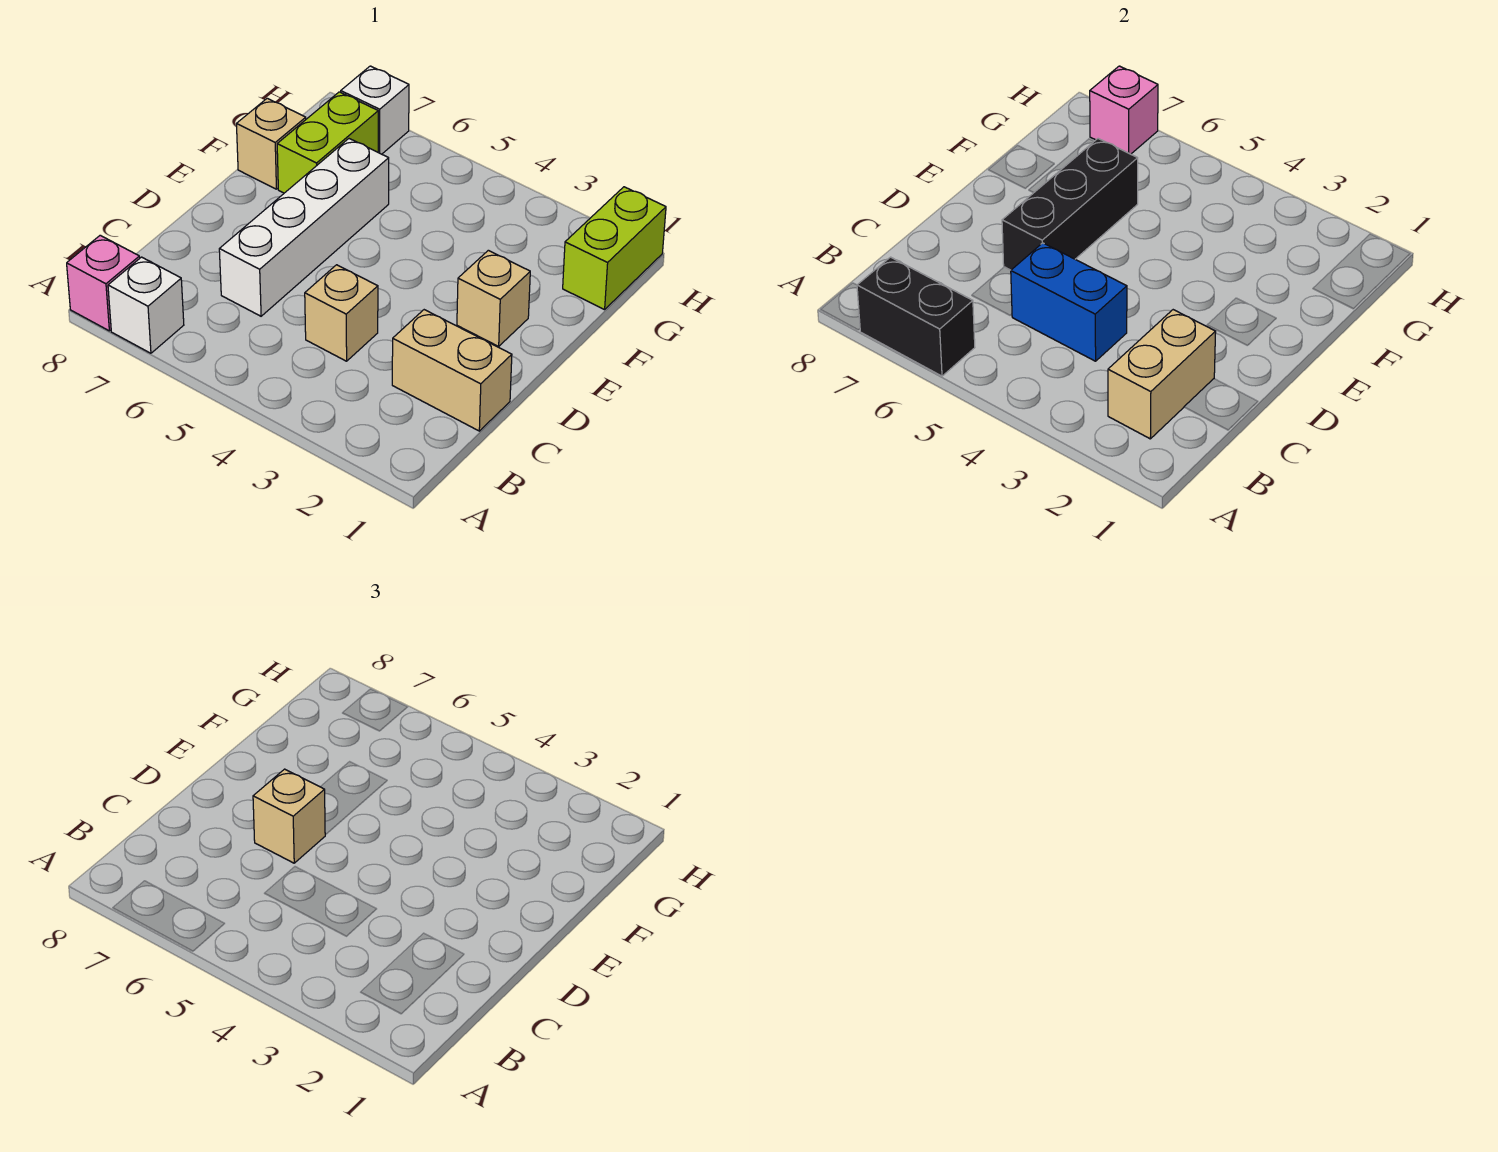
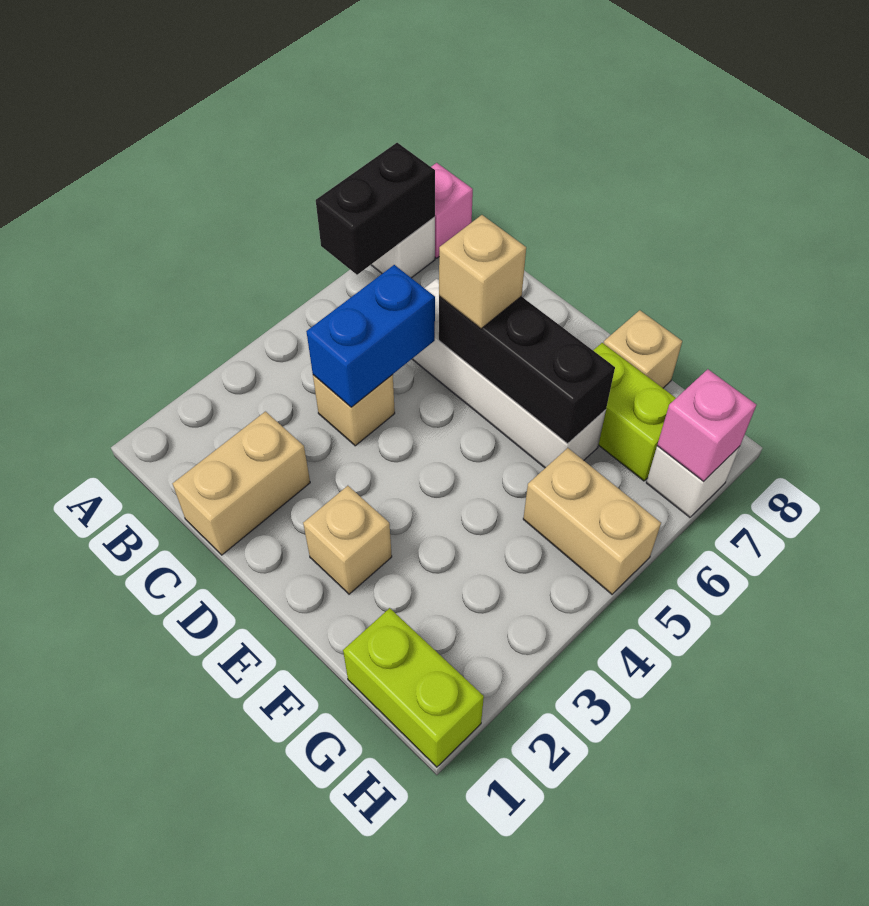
tan 1x2 brick [1108,310,1216,439] -> tan 1x2 brick moved to [523,448,661,594]

